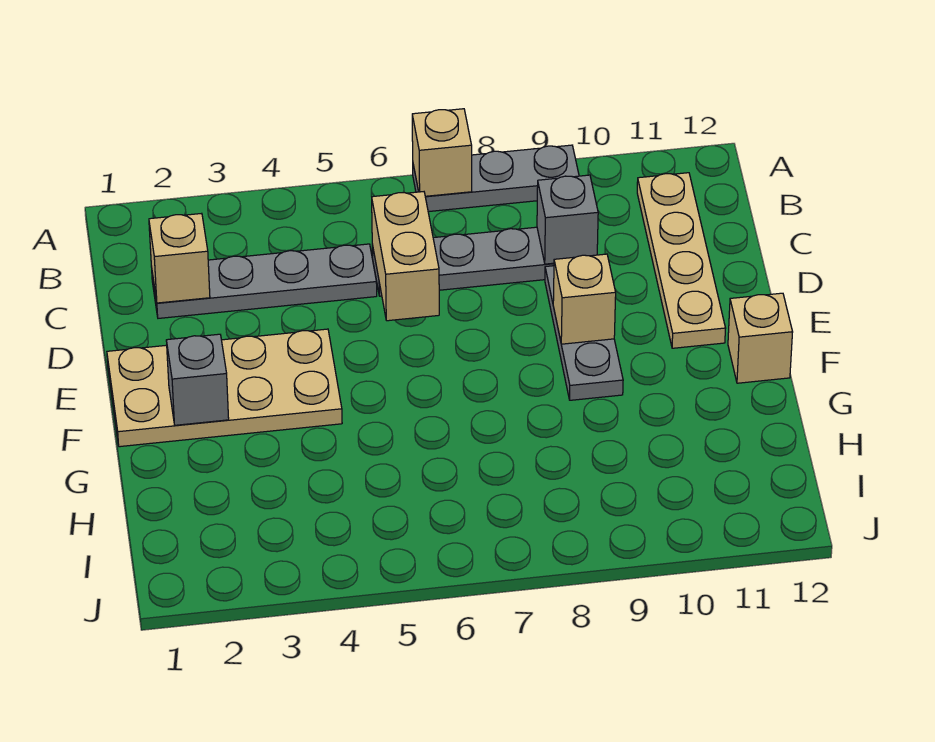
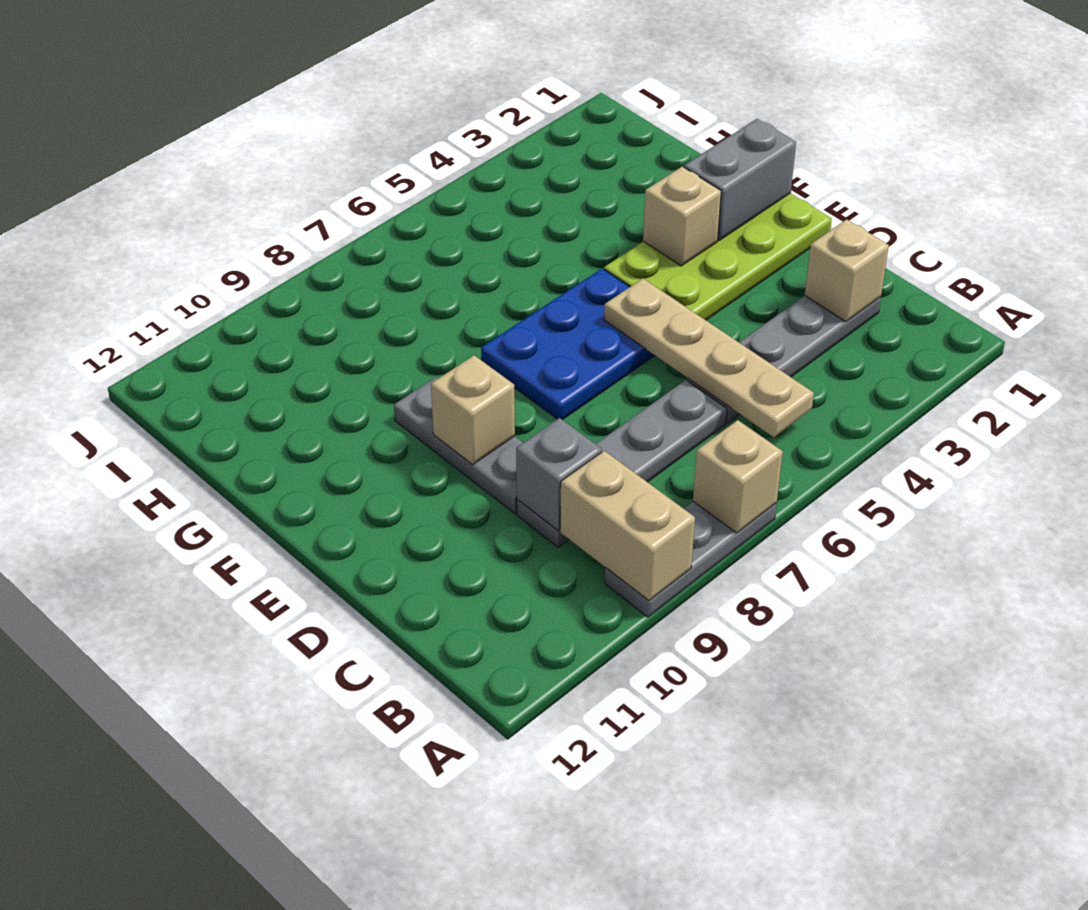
tan 1x4 plate [637,173,726,348] -> tan 1x4 plate moved to [604,279,814,437]
tan 1x2 brick [372,192,439,321] -> tan 1x2 brick moved to [560,451,695,601]
tan 2x4 plate [107,329,342,447] -> lime 2x4 plate [604,193,832,320]
none -> blue 2x3 plate [481,268,655,420]
grey 1x1 brick [166,334,229,425] -> grey 1x2 brick [684,119,796,240]
tan 1x1 brick [728,293,793,383] -> tan 1x1 brick moved to [643,166,721,266]

